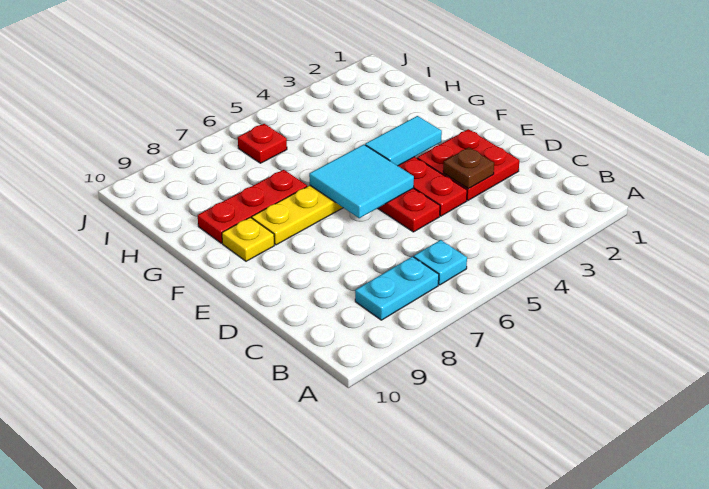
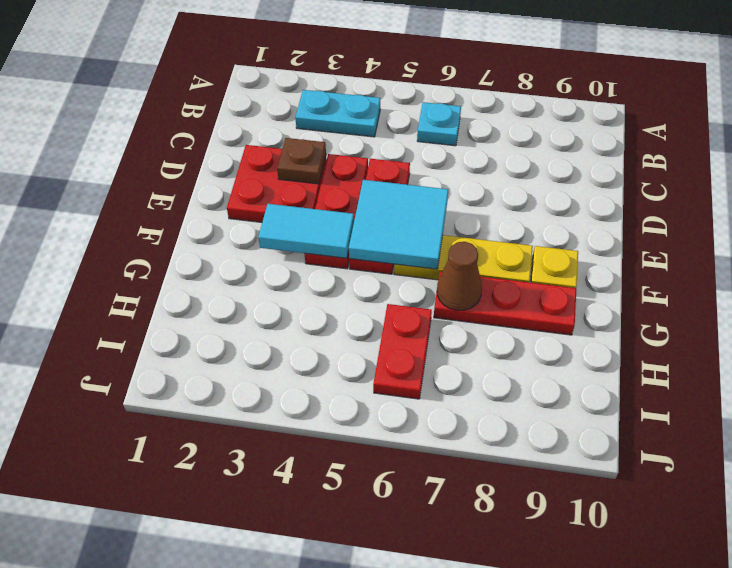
cyan 1x2 plate [355,257,439,320] -> cyan 1x2 plate moved to [295,90,380,137]
none -> brown 1x1 cone [437,242,482,310]
red 1x1 plate [238,124,287,163] -> red 1x2 plate [373,304,432,399]

